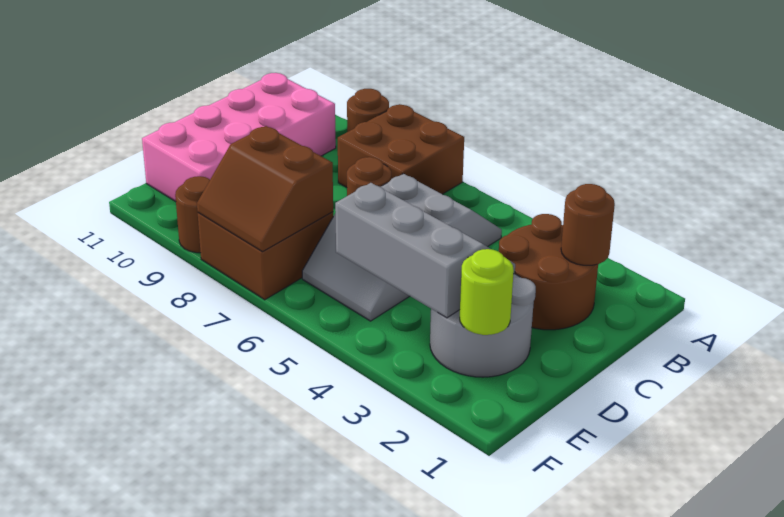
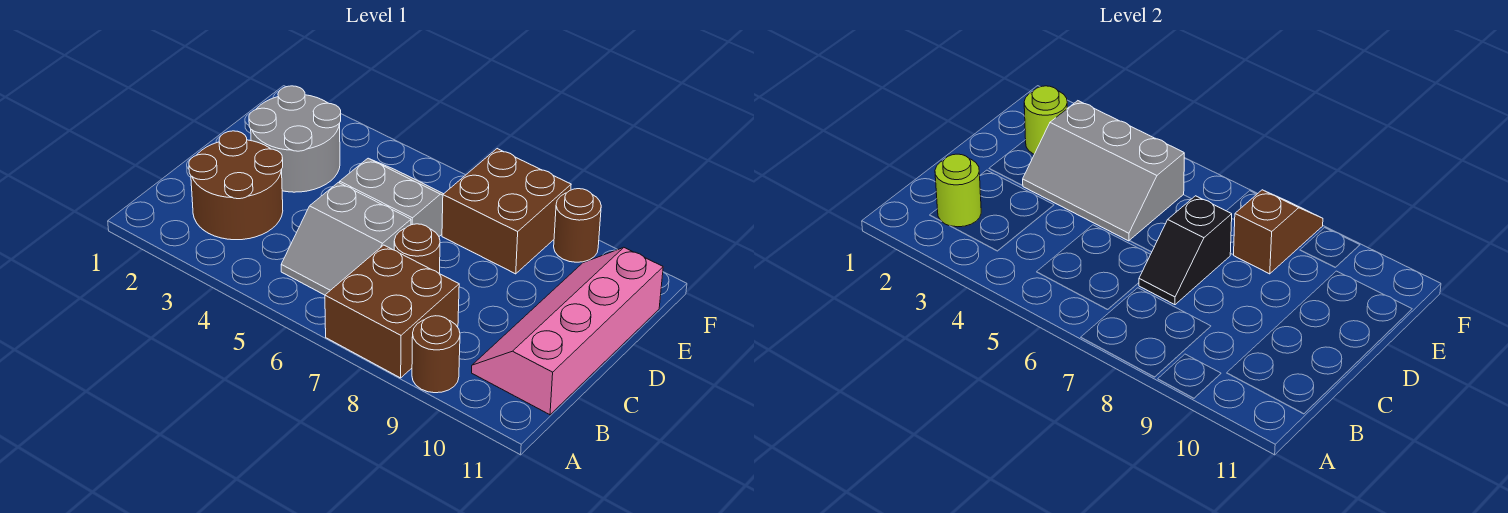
brown 1x1 round brick [561,184,615,265] -> lime 1x1 round brick [935,154,981,227]
pink 2x4 brick [142,73,336,202] -> pink 2x4 slope [472,248,663,415]
none -> black 1x2 slope [1139,196,1232,305]
brown 2x2 slope [197,126,333,252] -> brown 1x2 slope [1234,190,1323,274]

